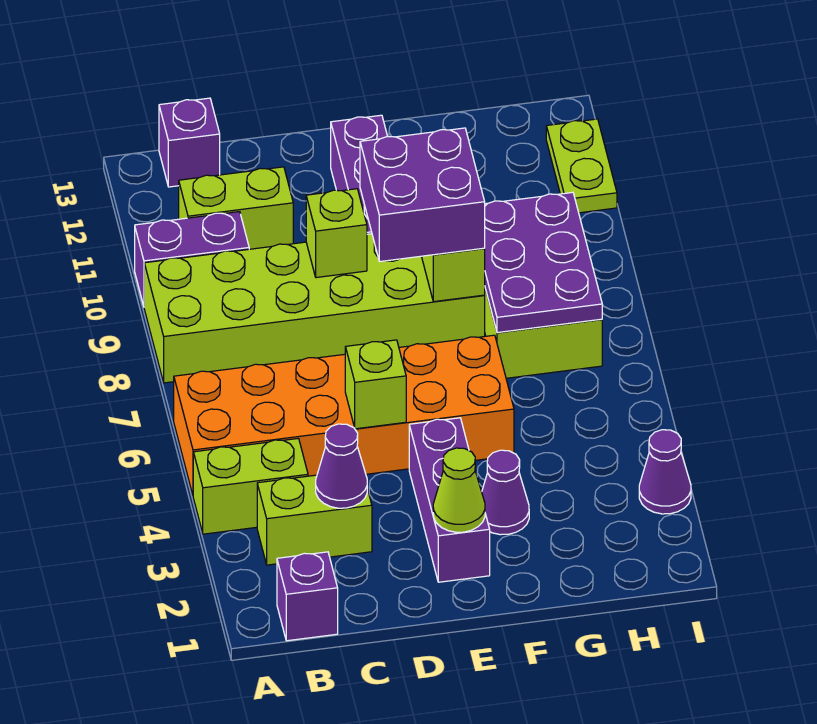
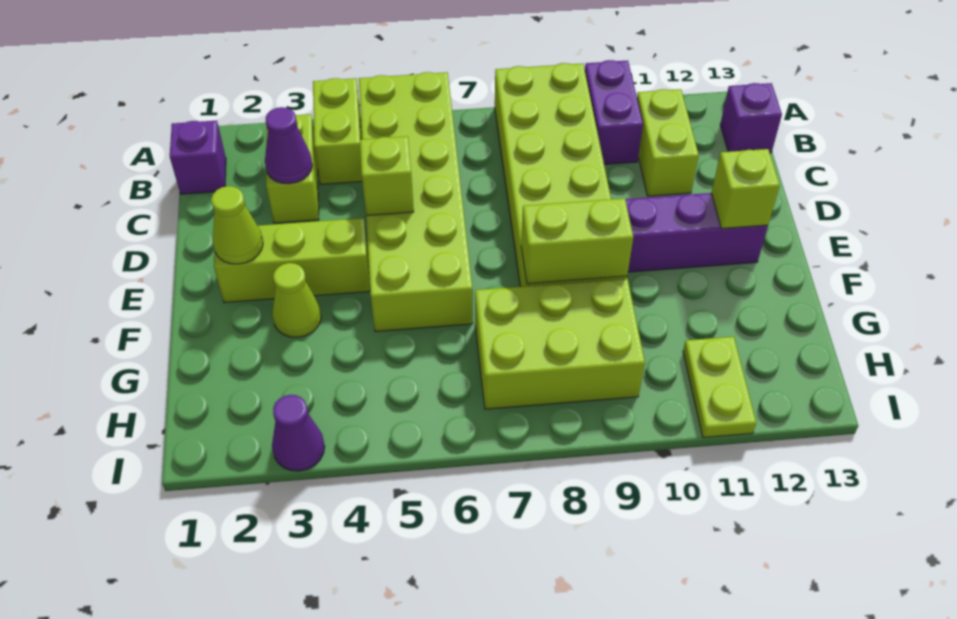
orange 2x6 brick [174,335,514,495] -> lime 2x6 brick [359,72,473,331]
lime 1x1 brick [306,189,367,278] -> lime 1x1 brick moved to [712,149,780,229]
purple 1x3 brick [409,418,490,582] -> lime 1x3 brick [214,218,370,303]
purple 2x2 brick [360,128,485,261] -> none
purple 1x1 cone [482,450,529,535] -> lime 1x1 cone [272,263,321,337]
purple 2x3 plate [484,192,602,333] -> none
lime 1x2 plate [546,119,617,213] -> lime 1x2 plate turned to [683,337,756,438]

